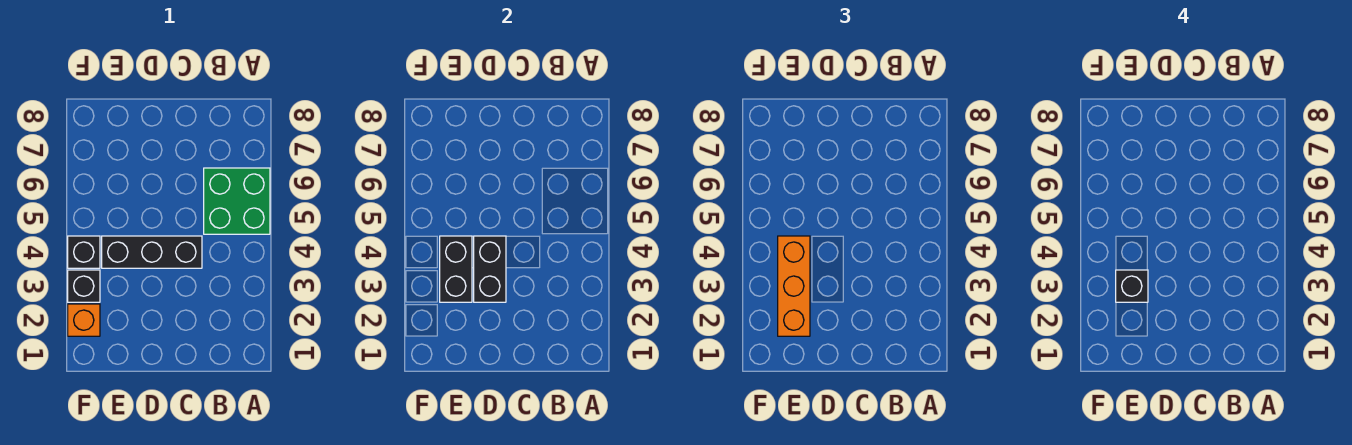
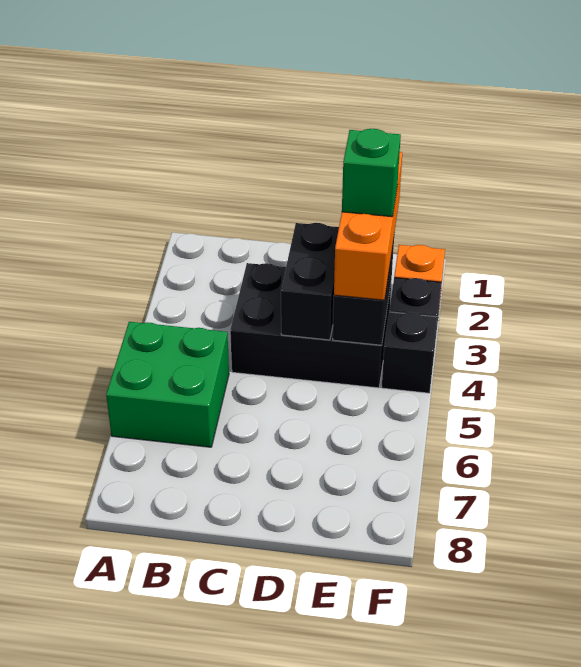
black 1x3 brick [102,236,202,268] -> black 2x3 brick [230,263,392,388]
black 1x1 brick [1116,270,1148,302] -> green 1x1 brick [342,129,401,217]

